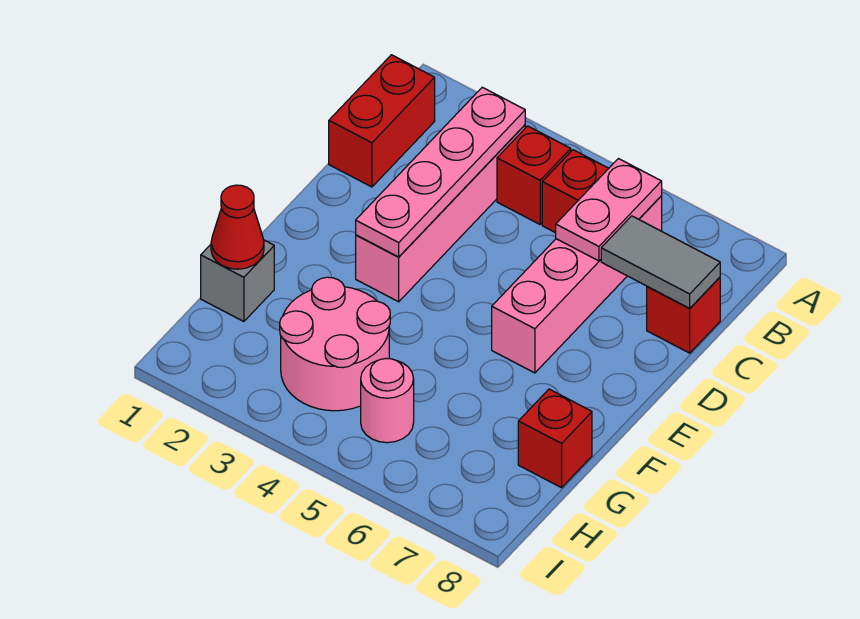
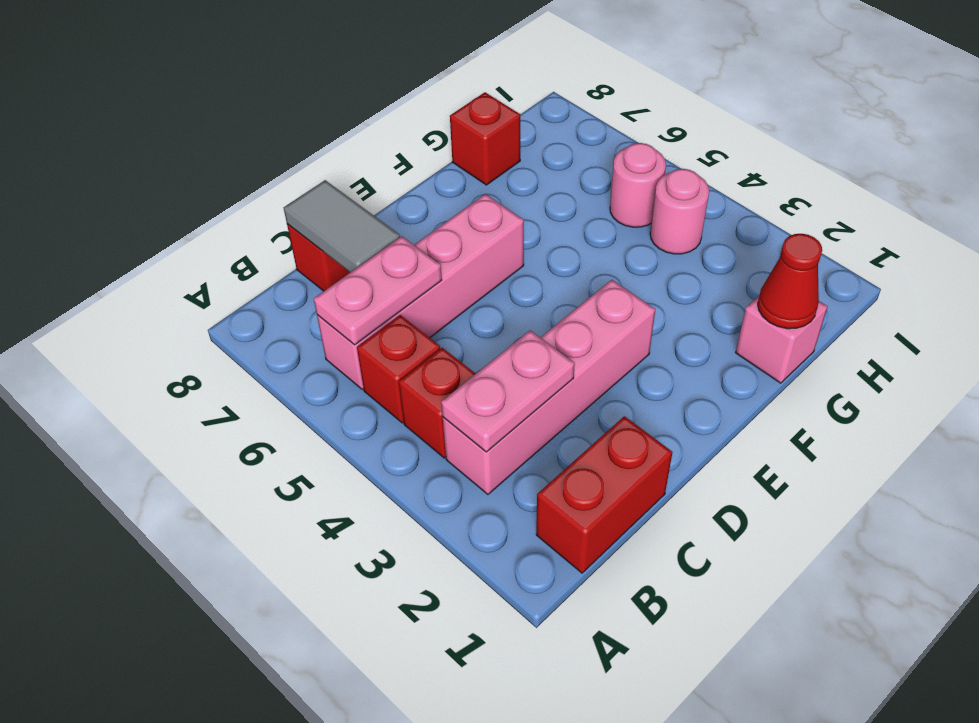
pink 1x4 plate [356,87,525,257] -> pink 1x2 plate [441,330,575,452]
grey 1x1 brick [201,240,274,322] -> pink 1x1 brick [736,296,828,383]
pink 2x2 round brick [280,277,390,411] -> pink 1x1 round brick [650,169,709,254]

